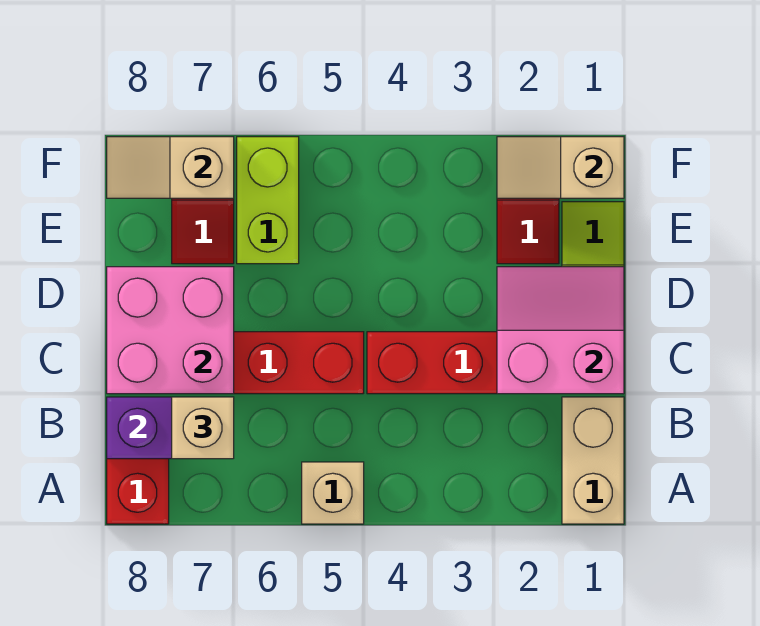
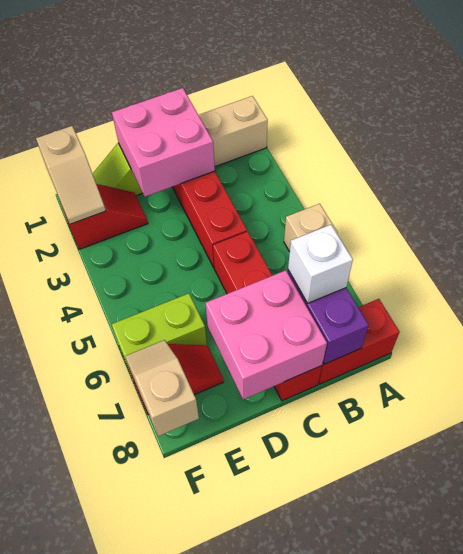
tan 1x1 brick [172,397,234,459] -> white 1x1 brick [288,225,353,303]
pink 2x2 slope [497,267,624,394] -> pink 2x2 brick [112,88,215,197]
tan 1x2 slope [107,137,234,198] -> tan 1x2 slope turned to [125,340,199,436]

